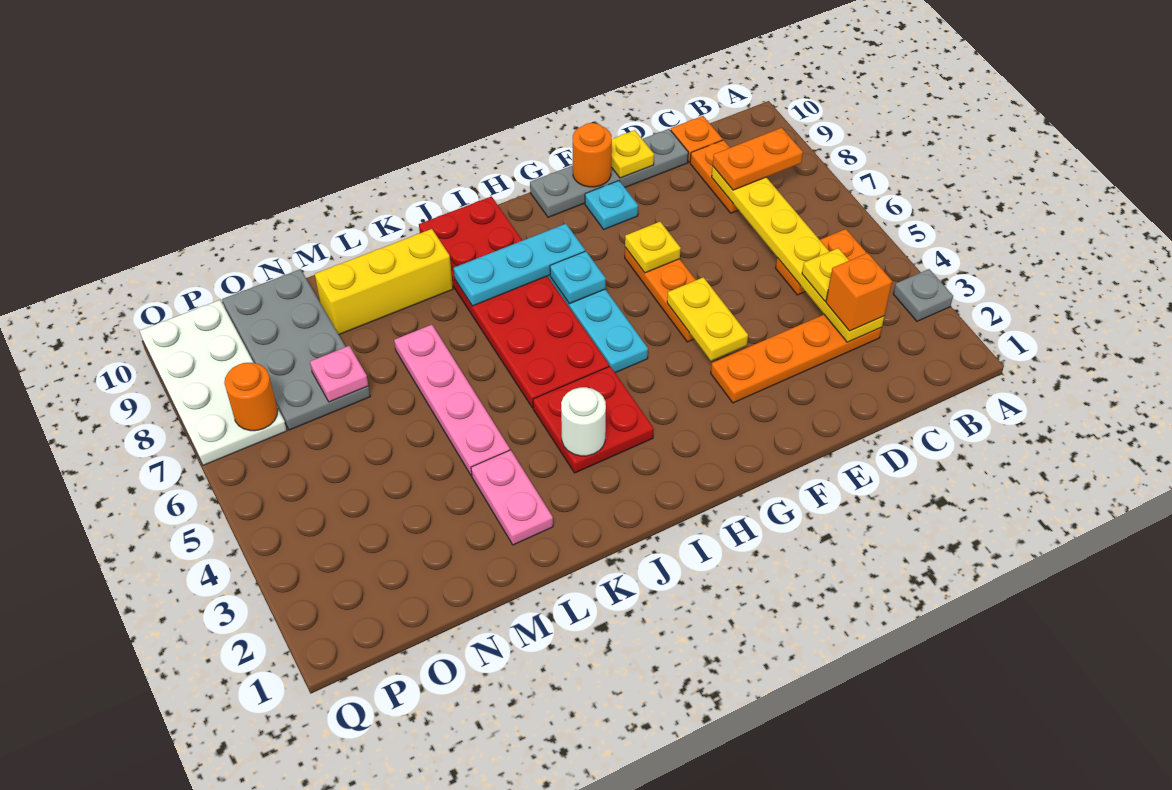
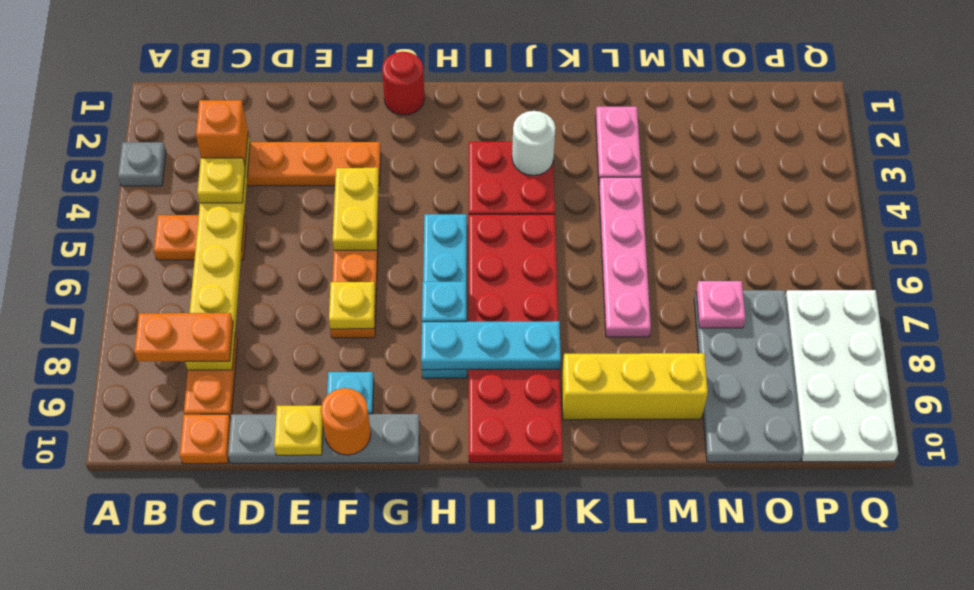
none -> red 1x1 round brick [382,52,425,115]
orange 1x1 round brick [224,363,278,431] -> none

